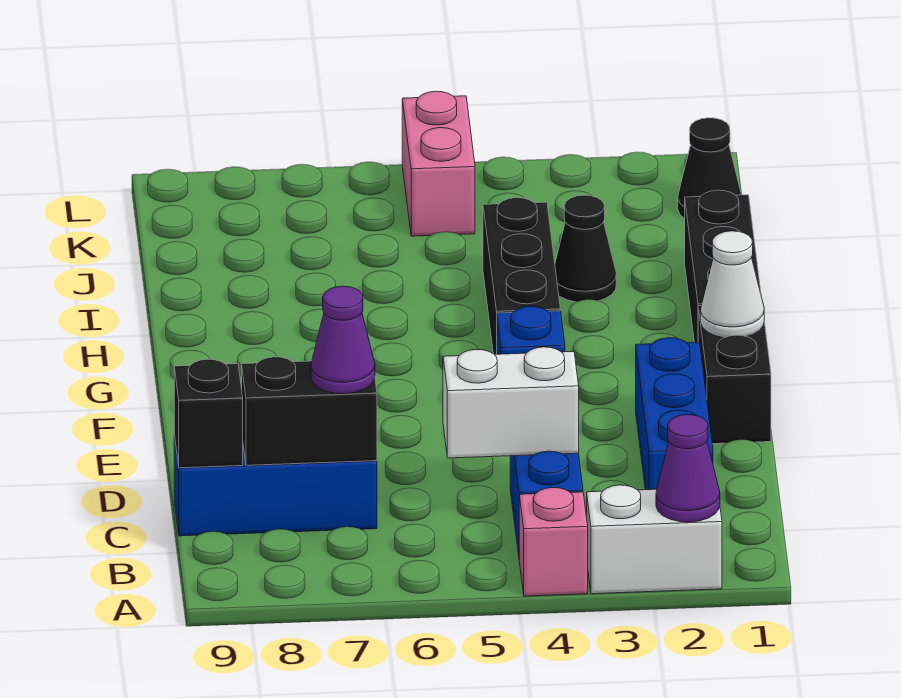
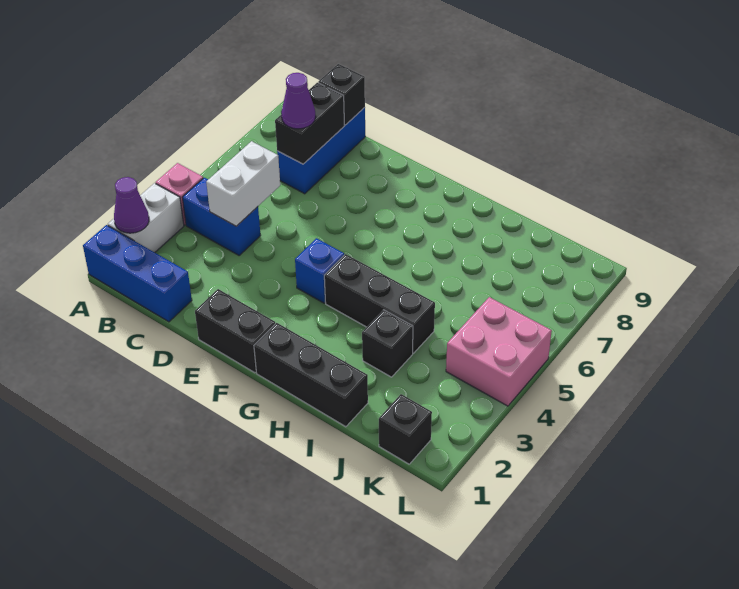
blue 1x3 brick [636,338,713,490] -> blue 1x3 brick moved to [83,225,192,322]
white 1x1 cone [700,231,764,338] -> none
black 1x1 cone [555,195,616,302] -> black 1x1 brick [362,310,413,377]
black 1x1 cone [678,118,742,219] -> black 1x1 brick [379,394,432,464]
pink 1x2 brick [402,91,475,236] -> pink 2x2 brick [446,297,552,406]

